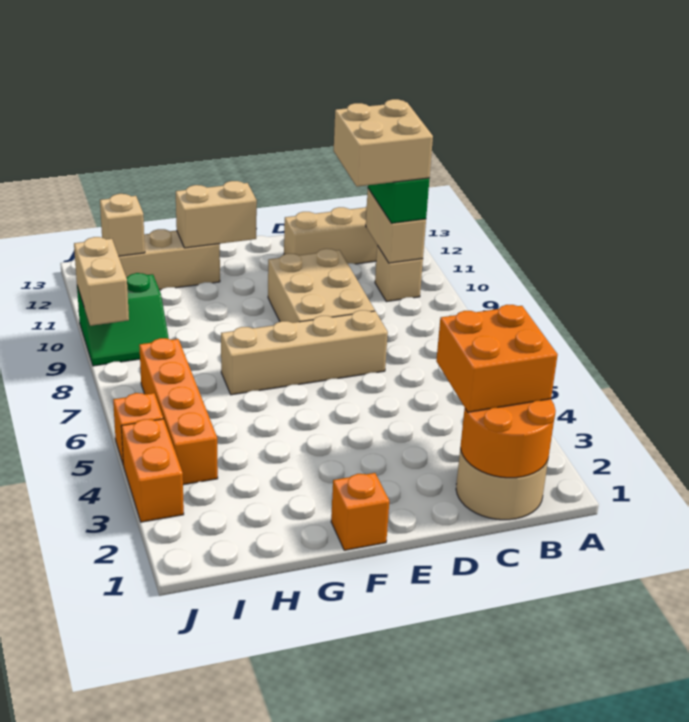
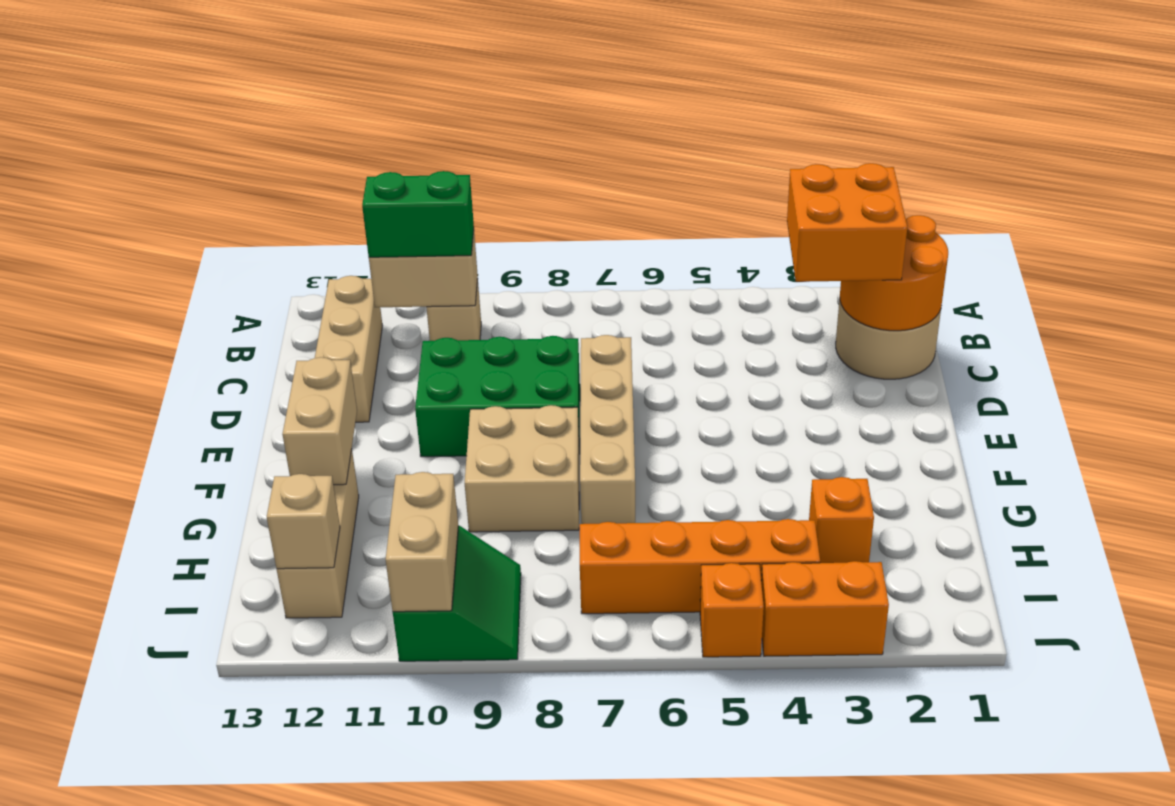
tan 2x2 brick [334,99,433,187] -> tan 2x2 brick moved to [465,405,579,532]
tan 2x3 brick [268,249,375,323] -> green 2x3 brick [415,336,580,457]
orange 1x1 brick [331,473,389,550] -> orange 1x1 brick moved to [809,477,874,563]
tan 1x2 brick [74,237,129,326] -> tan 1x2 brick turned to [386,472,458,612]

